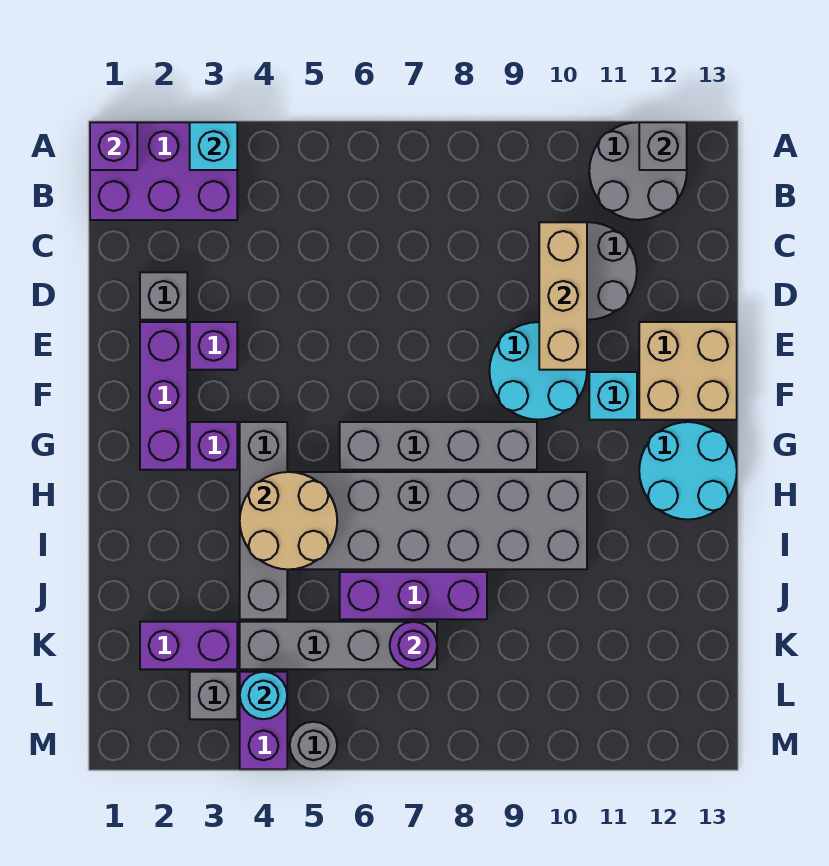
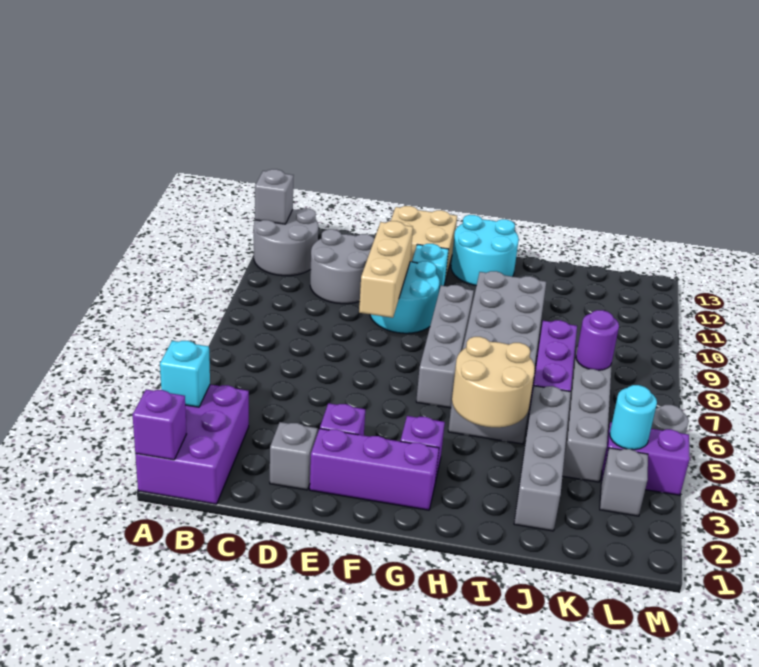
tan 1x3 brick [539,222,587,370] -> tan 1x3 brick turned to [359,221,413,318]
grey 1x4 brick [240,422,287,619] -> grey 1x4 brick turned to [514,386,571,531]
purple 1x2 brick [140,622,237,669] -> none

